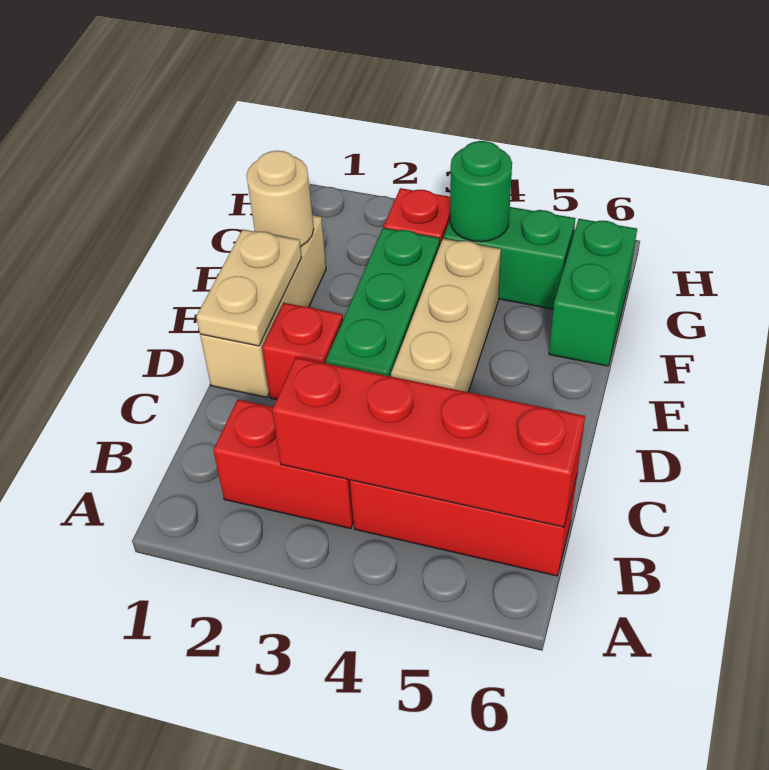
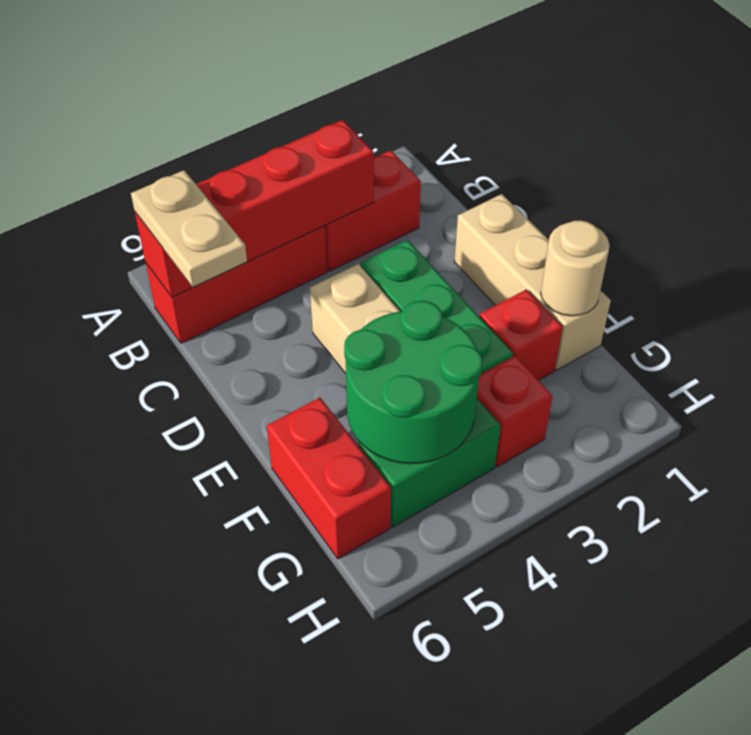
tan 1x2 plate [196,230,302,346] -> tan 1x2 plate moved to [131,170,247,287]
red 1x1 brick [262,303,343,400] -> red 1x1 brick moved to [480,289,563,380]
green 1x2 brick [549,219,637,366] -> red 1x2 brick [267,398,391,559]
green 1x1 round brick [450,141,512,242] -> green 2x2 round brick [344,301,483,464]

